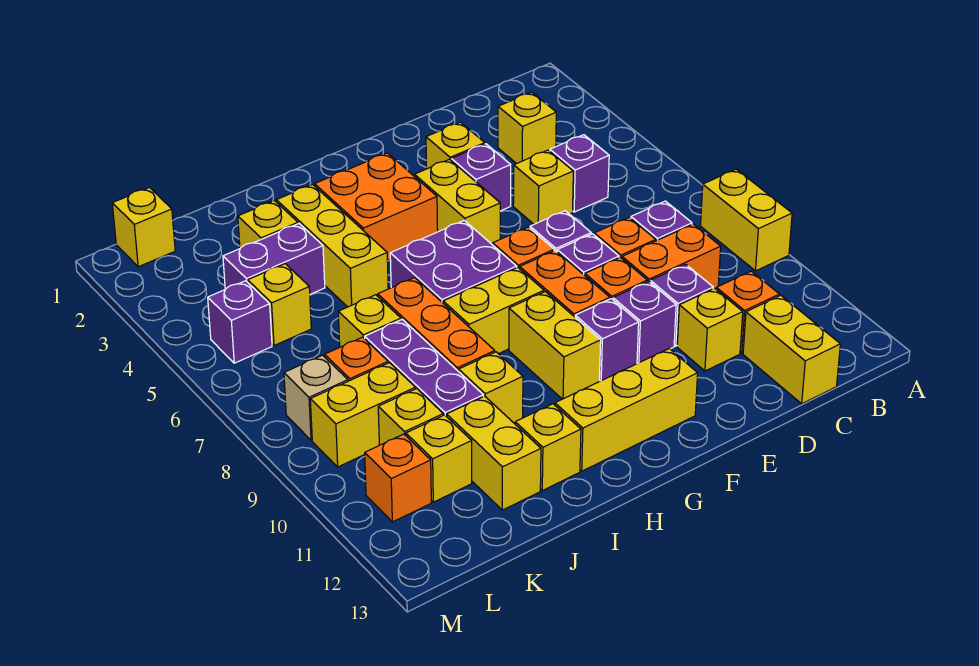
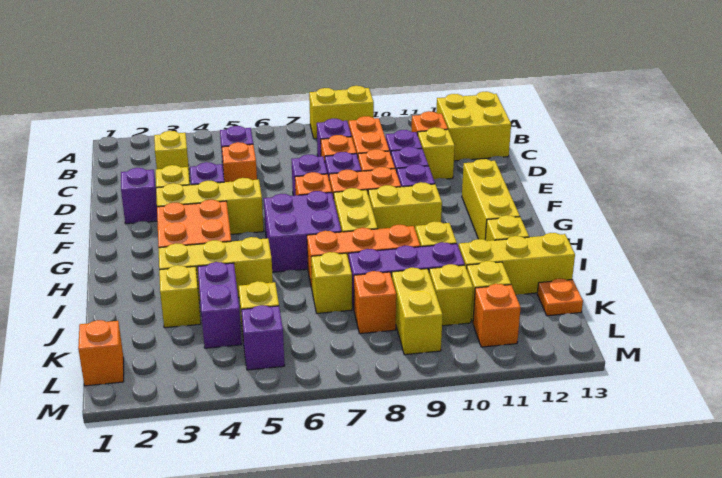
yellow 1x2 brick [743,295,840,404] -> yellow 2x2 brick [436,92,511,161]
yellow 1x1 brick [513,150,573,224] -> orange 1x1 brick [222,142,257,182]
none -> purple 1x1 brick [121,168,157,224]
yellow 1x2 brick [414,159,500,245] -> yellow 1x3 brick [156,178,264,234]
yellow 1x2 brick [447,396,541,510] -> yellow 1x3 brick [459,233,575,295]
none -> orange 1x1 plate [537,279,583,316]
yellow 1x1 brick [112,188,175,267] -> orange 1x1 brick [78,320,124,386]
tan 1x1 brick [284,355,348,440] -> none

